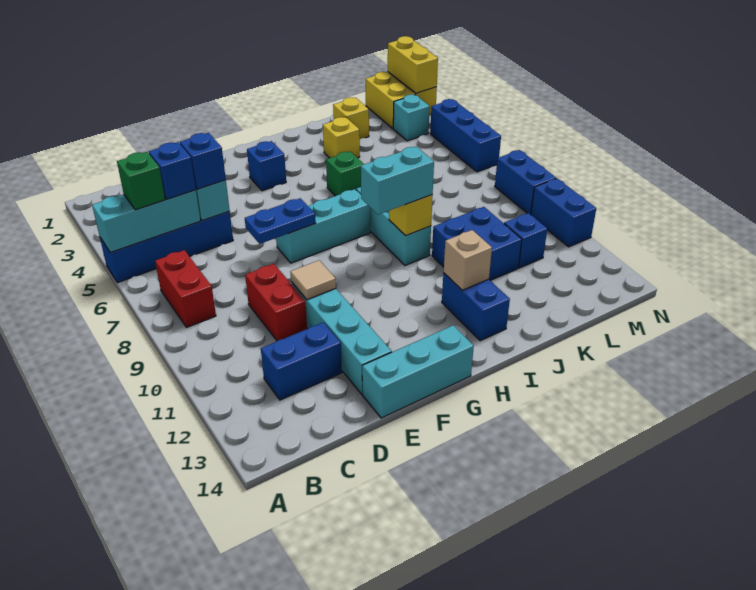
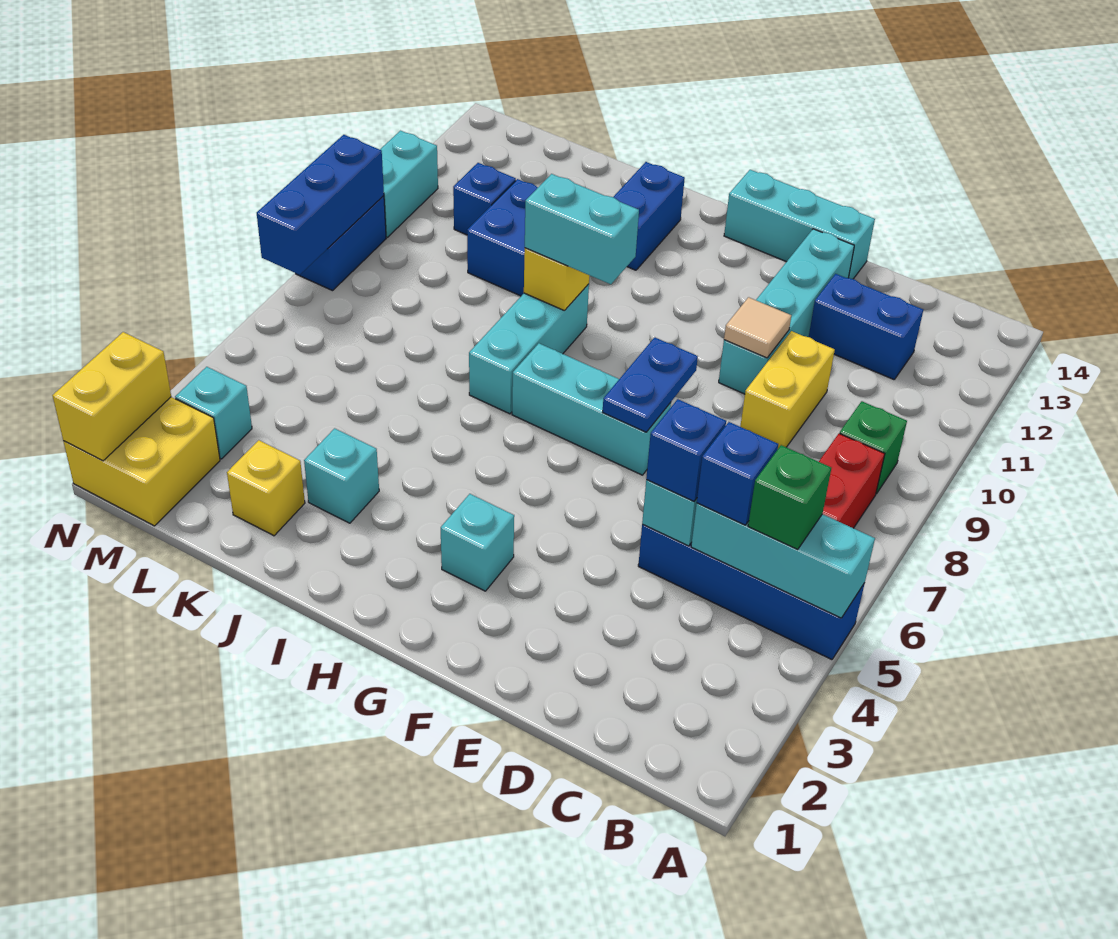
red 1x2 brick [245,264,307,341] -> yellow 1x2 brick [740,331,835,448]
blue 1x2 plate [245,198,316,244] -> blue 1x2 plate turned to [603,337,698,432]
blue 1x1 brick [247,141,286,191] -> cyan 1x1 brick [441,494,514,591]
green 1x1 brick [326,151,364,196] -> green 1x1 brick moved to [840,401,907,494]
tan 1x1 brick [444,230,492,290] -> none
yellow 1x1 brick [323,117,360,158] -> cyan 1x1 brick [304,428,379,523]
blue 1x3 brick [430,99,501,172] -> blue 1x3 brick moved to [257,135,384,275]
blue 1x2 brick [531,178,596,247] -> cyan 1x2 brick [380,131,438,237]

